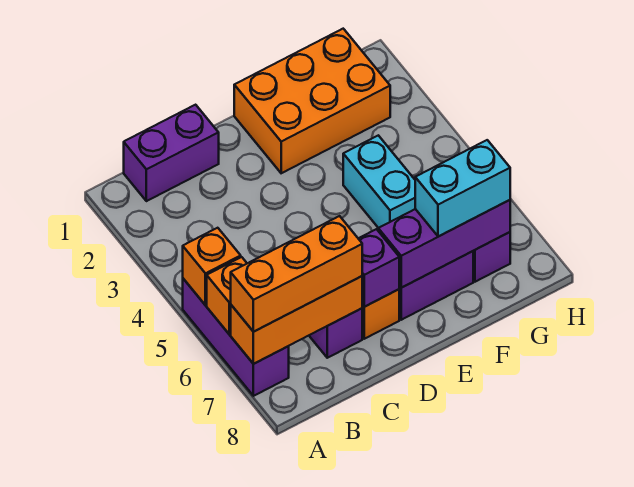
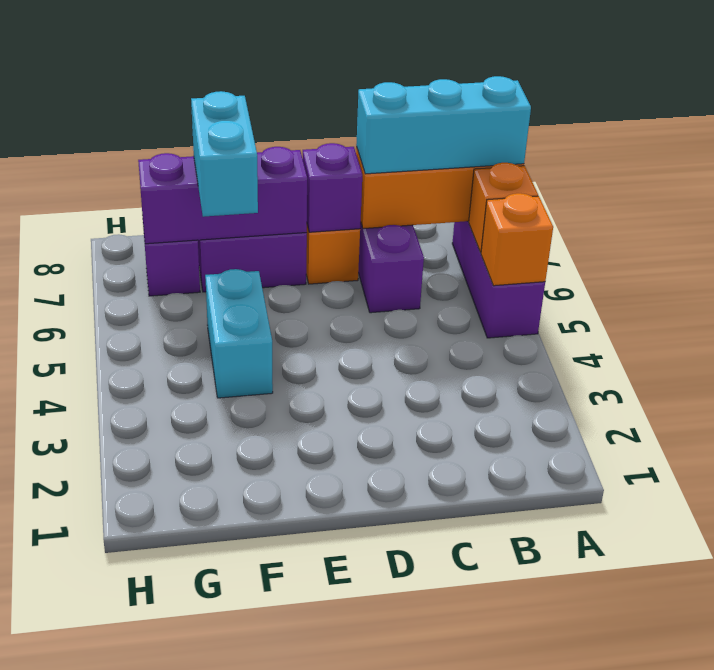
orange 1x3 brick [231,216,362,332] -> cyan 1x3 brick [356,76,531,174]
purple 1x2 brick [124,105,219,201] -> none
orange 2x3 brick [234,29,390,173] -> none
cyan 1x2 brick [415,140,510,237] -> cyan 1x2 brick turned to [191,91,258,217]

